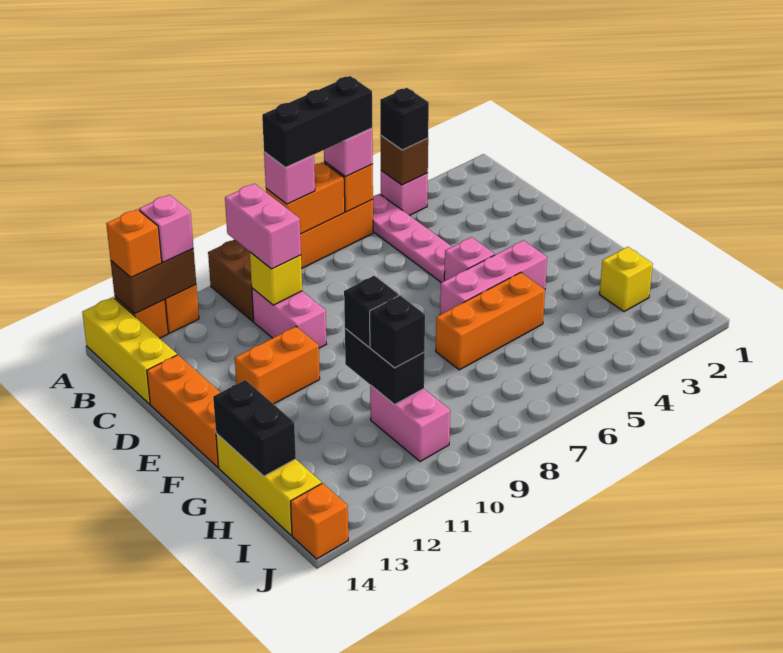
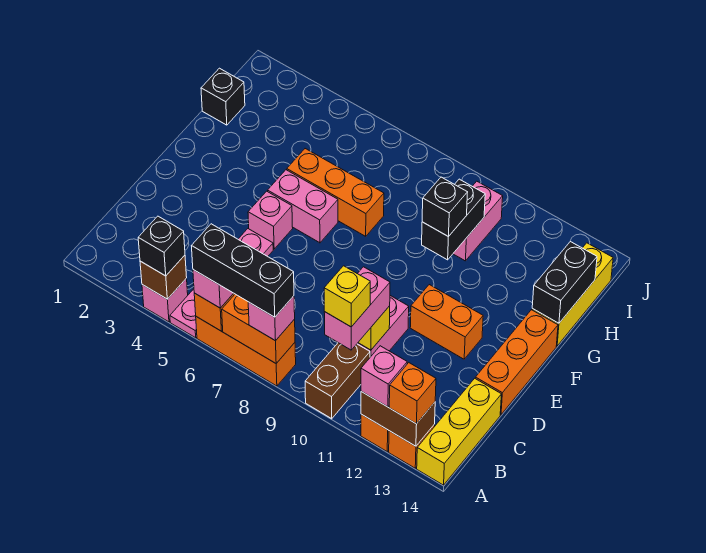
pink 1x3 brick [440,240,547,315] -> pink 1x2 brick [268,170,338,243]
yellow 1x1 brick [600,247,653,312] -> yellow 1x1 brick moved to [324,266,370,327]
black 1x1 brick [370,296,425,368] -> black 1x1 brick moved to [201,68,245,125]
orange 1x1 brick [291,483,348,559] -> none

